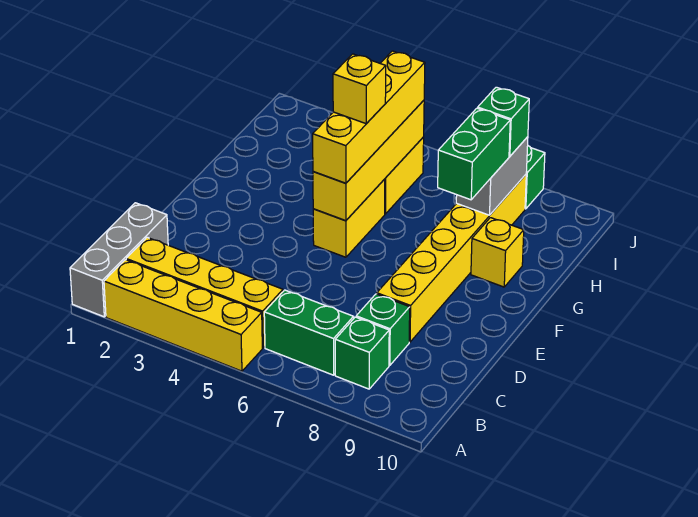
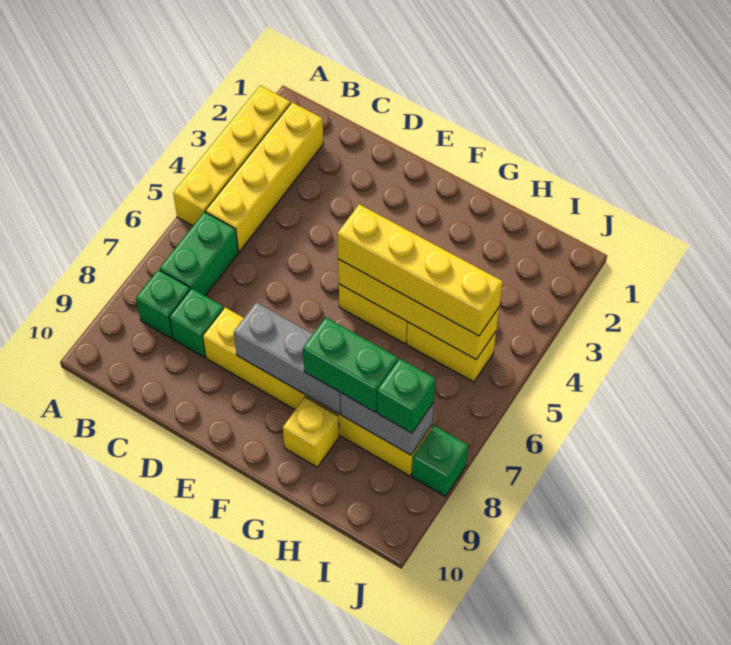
grey 1x3 brick [70,203,168,317] -> grey 1x3 brick moved to [234,302,341,414]
yellow 1x1 brick [333,54,386,124] -> none

